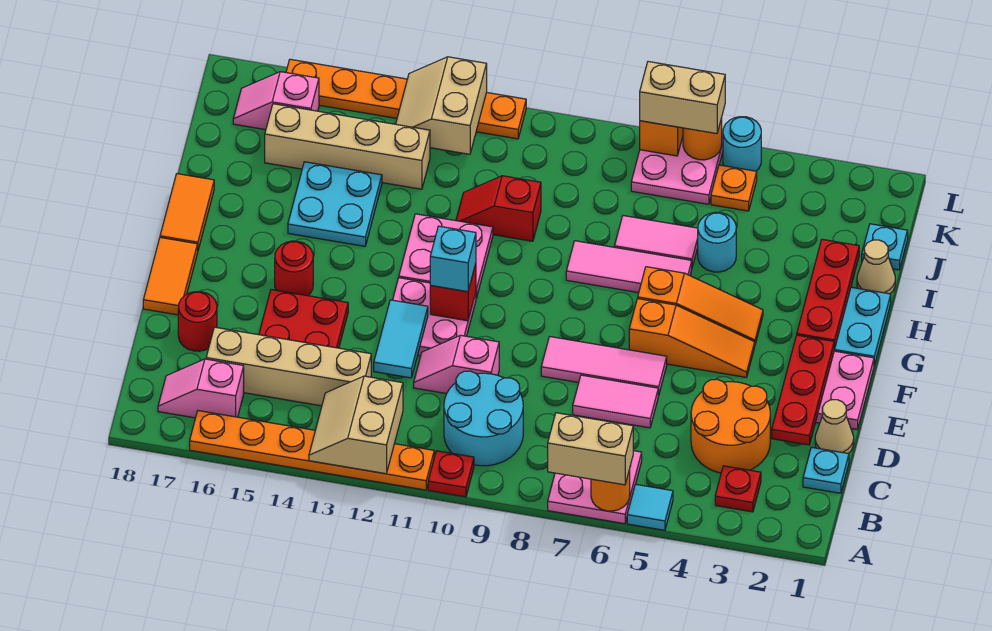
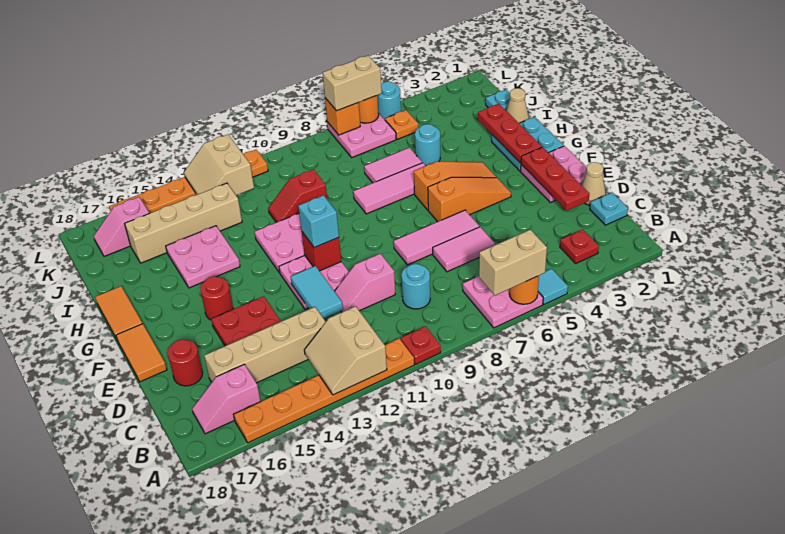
cyan 2x2 round brick [444,371,523,466] -> cyan 1x1 round brick [401,264,430,309]
orange 2x2 round brick [691,379,770,473] -> none
cyan 2x2 plate [288,162,382,246] -> pink 2x2 plate [166,226,240,288]

